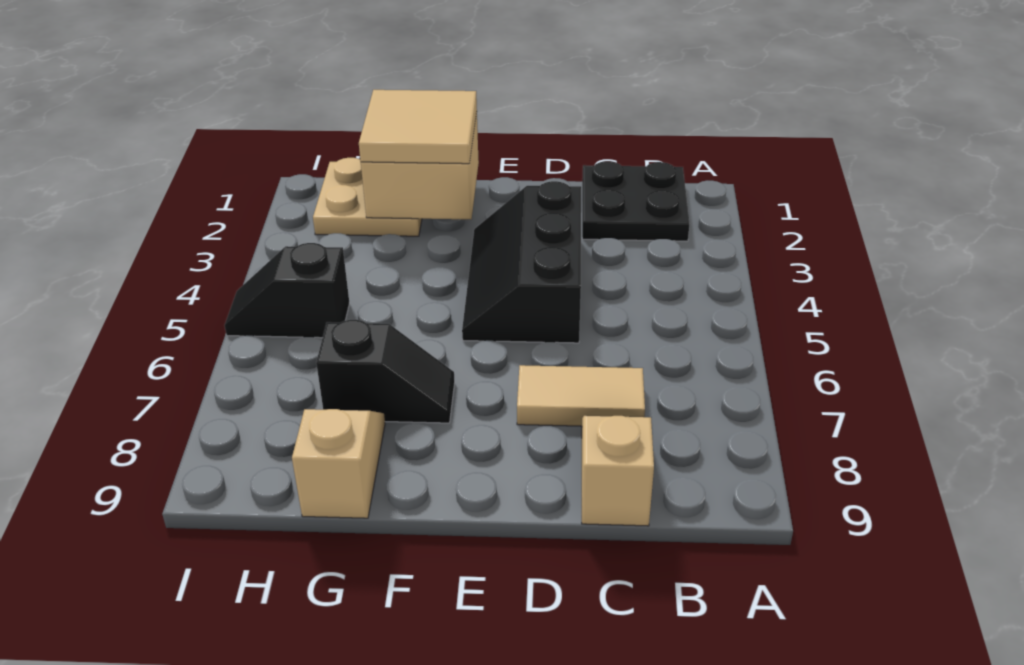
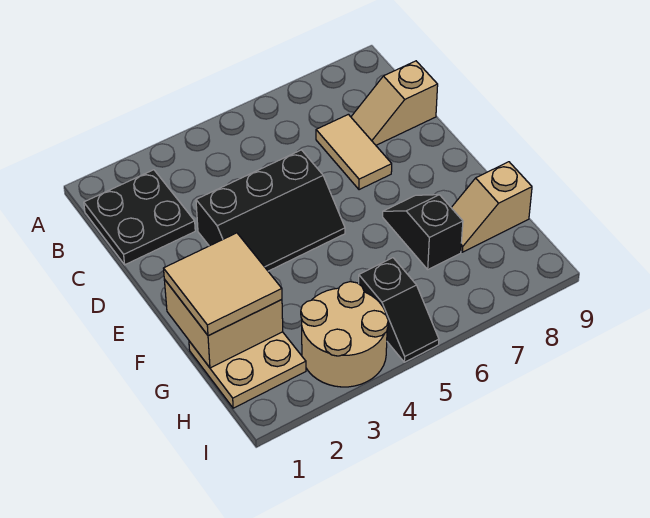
none -> tan 2x2 round brick [301,282,388,387]

